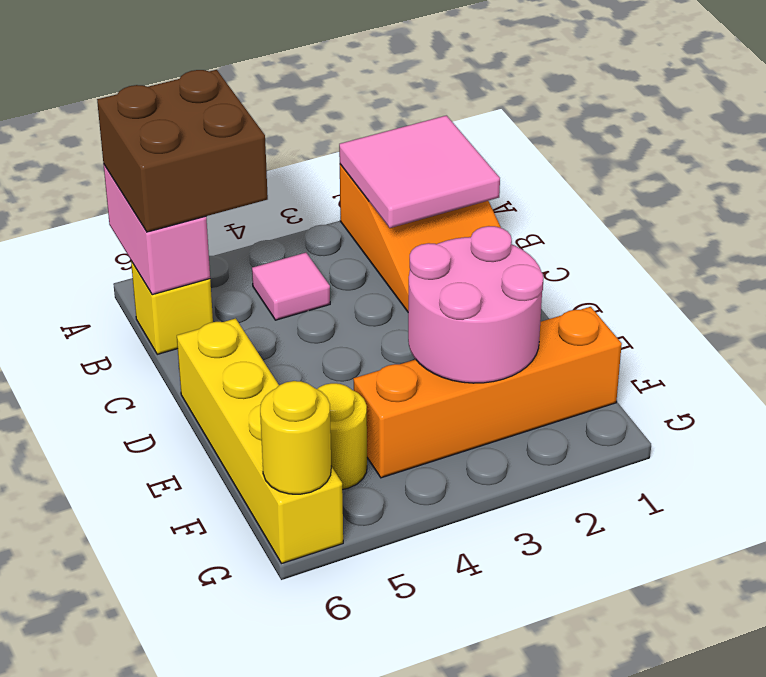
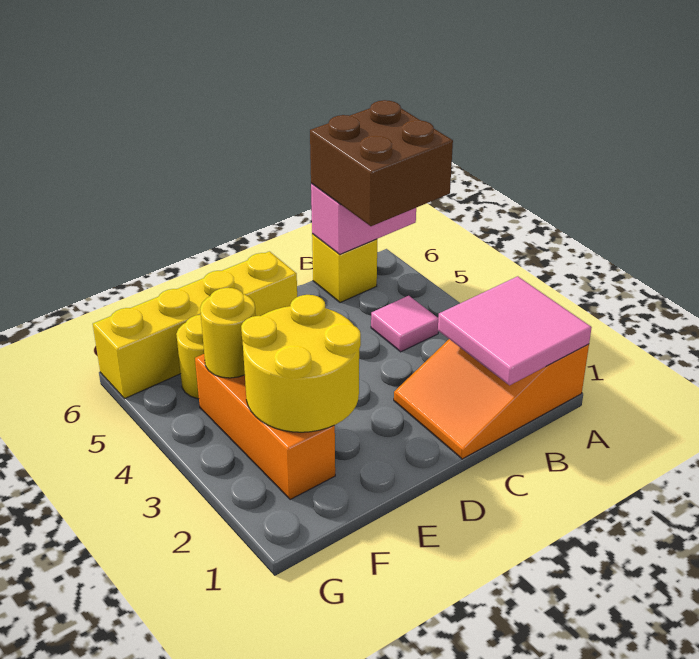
pink 2x2 round brick [408,226,543,383] -> yellow 2x2 round brick [241,295,361,432]
orange 1x4 brick [353,307,622,478] -> orange 1x3 brick [195,354,335,499]
yellow 1x1 round brick [260,381,331,494] -> yellow 1x1 round brick moved to [200,288,256,378]

